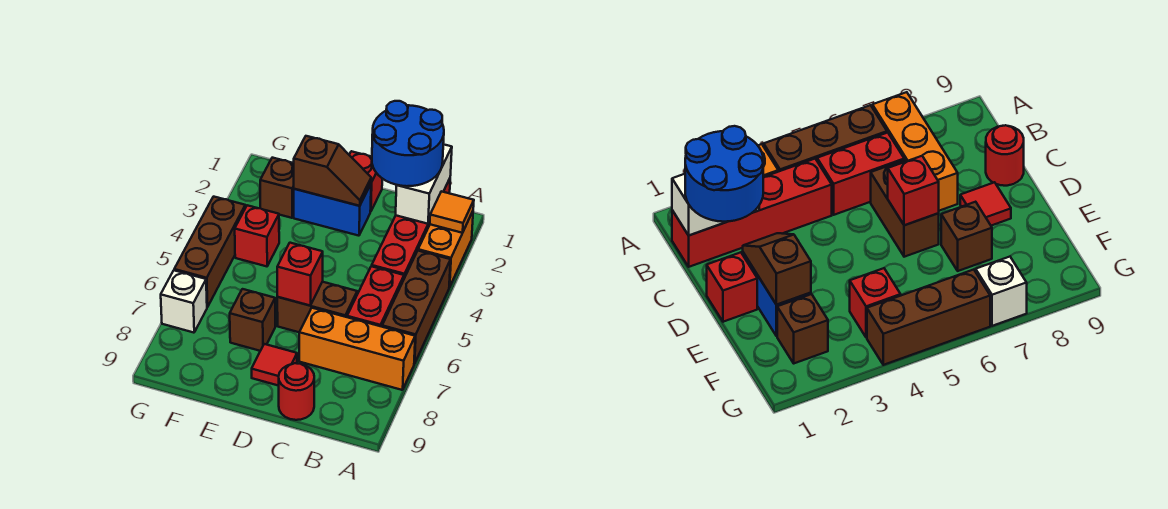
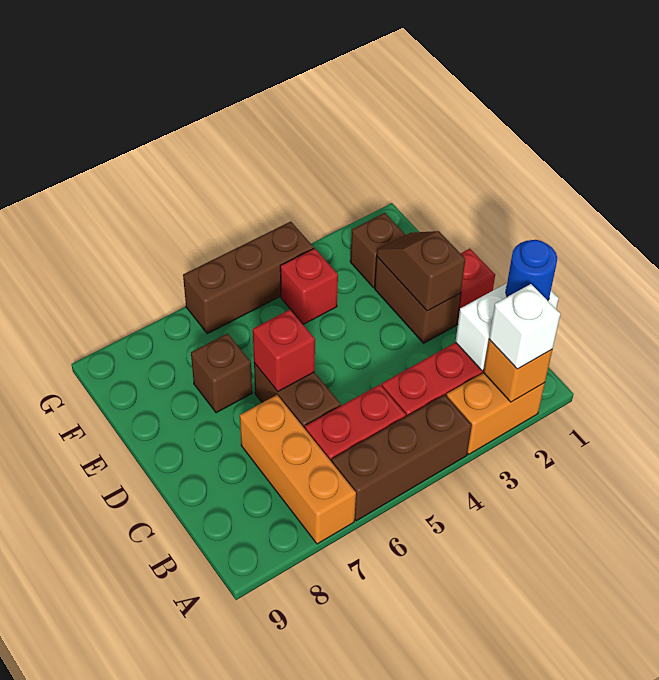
orange 1x1 tile [430,191,474,233] -> orange 1x1 brick [483,339,552,402]
blue 2x2 round brick [372,101,444,186] -> blue 1x1 round brick [506,240,557,300]
red 1x1 round brick [279,363,314,420] -> none
blue 1x2 brick [294,184,371,236] -> brown 1x2 brick [375,257,461,343]
brown 1x2 slope [294,136,371,206] -> brown 1x2 slope turned to [377,231,465,311]
red 1x1 tile [252,344,297,386] -> none
white 1x1 brick [161,270,207,333] -> white 1x1 brick moved to [489,284,560,369]

